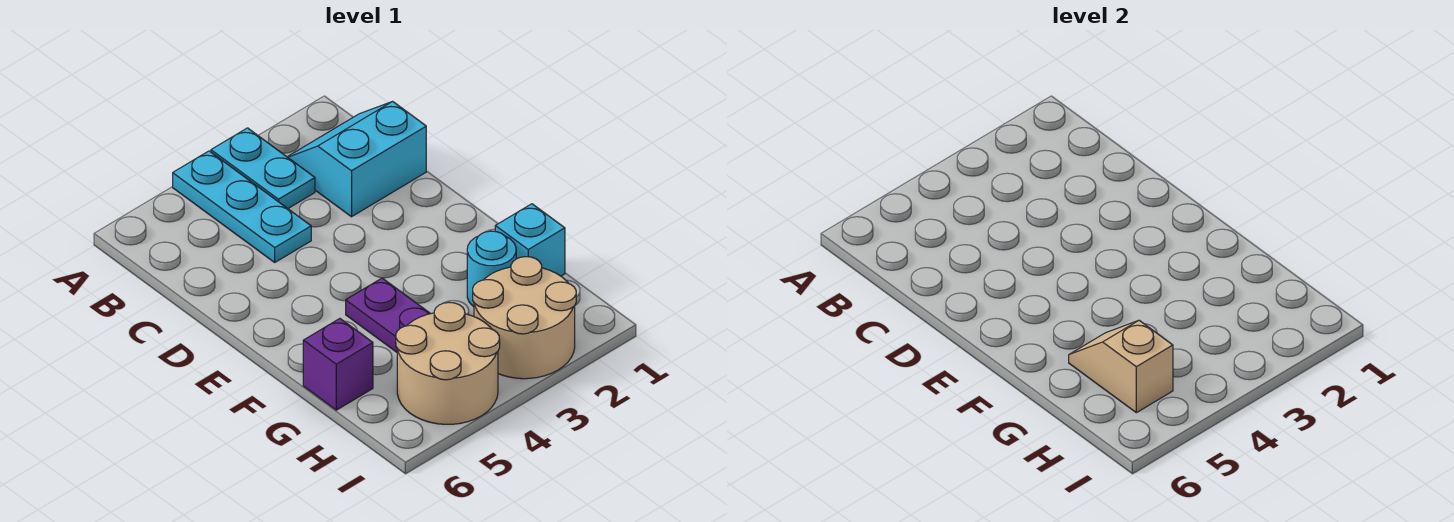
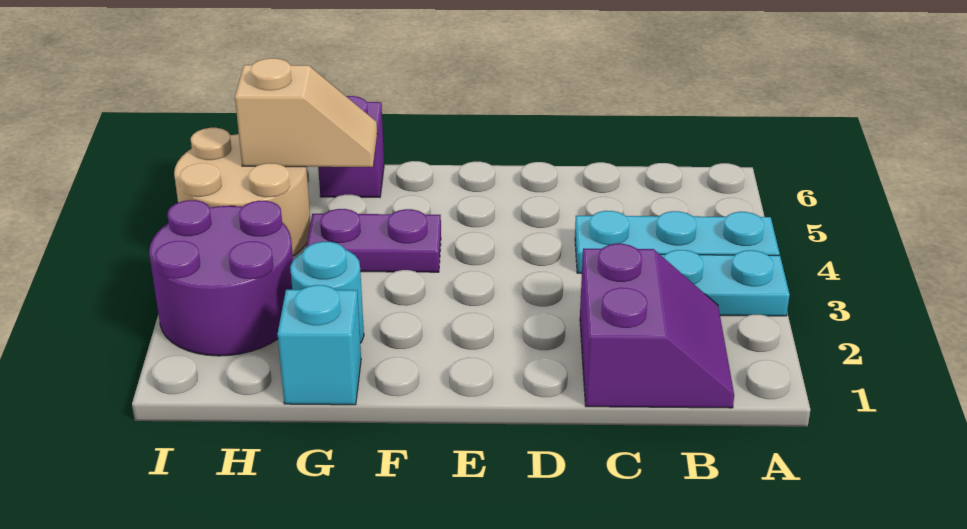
cyan 2x2 slope [288,101,426,217] -> purple 2x2 slope [580,244,734,408]
tan 2x2 round brick [473,257,576,379] -> purple 2x2 round brick [149,200,293,356]

